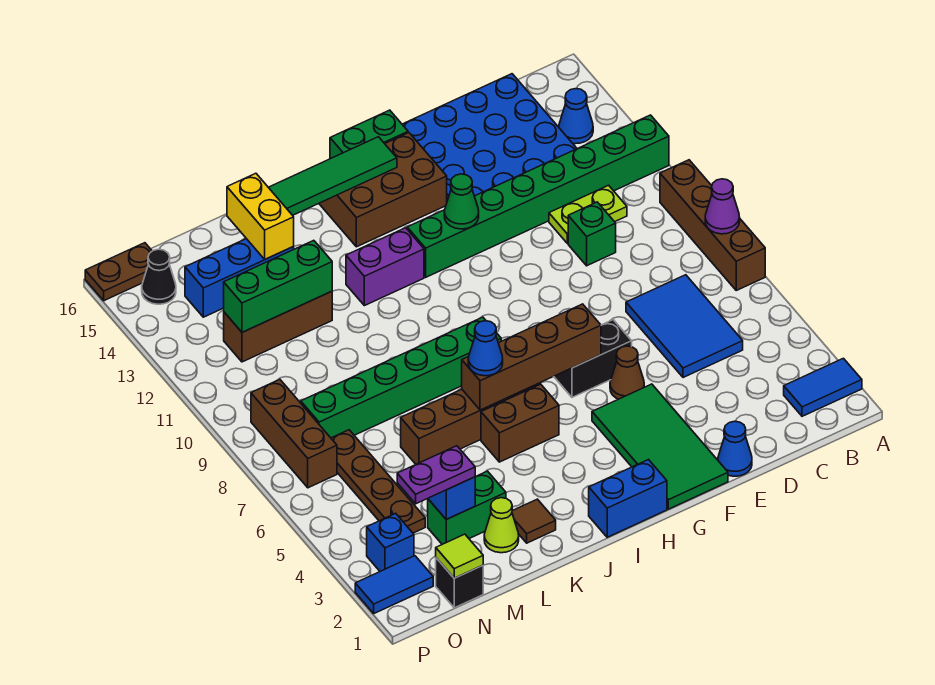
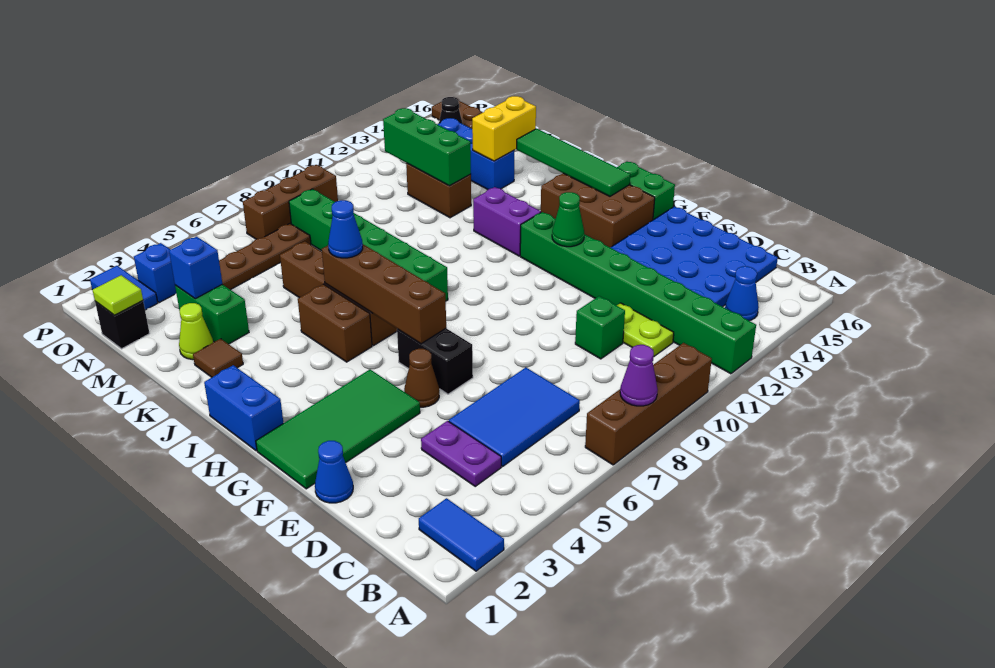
brown 1x3 brick [224,291,332,362] -> brown 1x2 brick [406,163,471,218]
purple 1x2 plate [397,446,475,504] -> purple 1x2 plate moved to [421,421,501,486]

